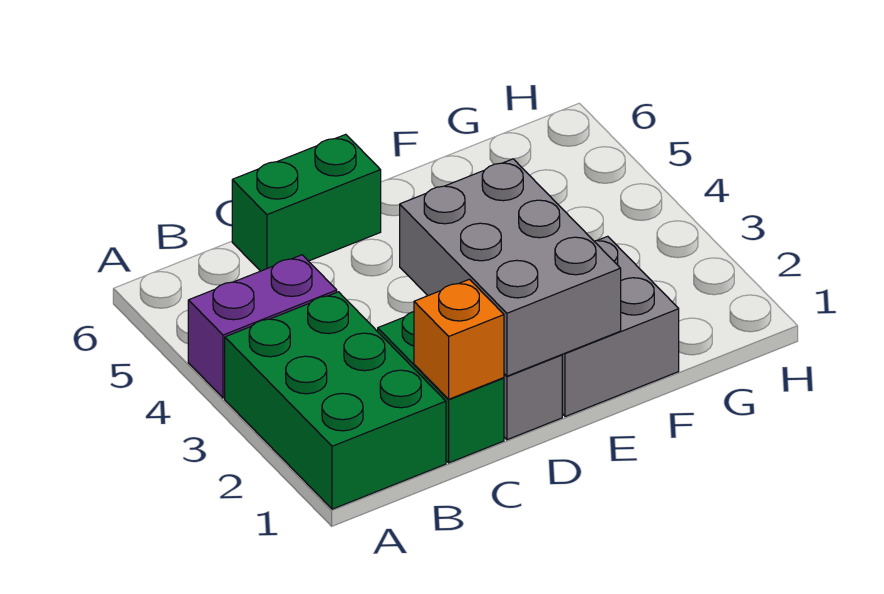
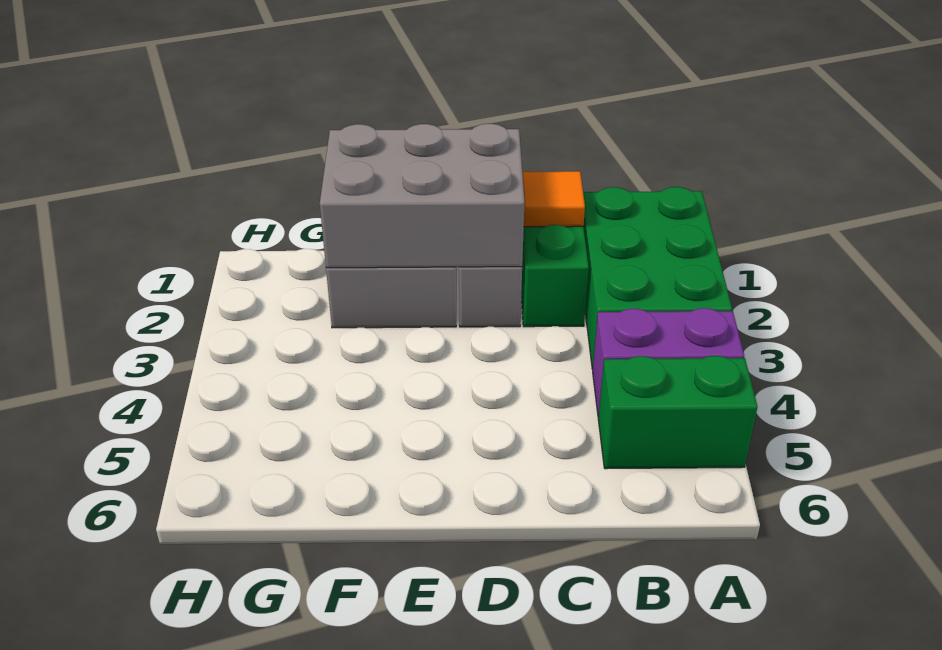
orange 1x1 brick [414,279,504,399] -> orange 1x1 tile [522,171,585,227]
green 1x2 brick [232,134,381,271] -> green 1x2 brick moved to [598,356,757,469]
grey 2x3 brick [400,159,621,376] -> grey 2x3 brick turned to [320,124,525,268]

